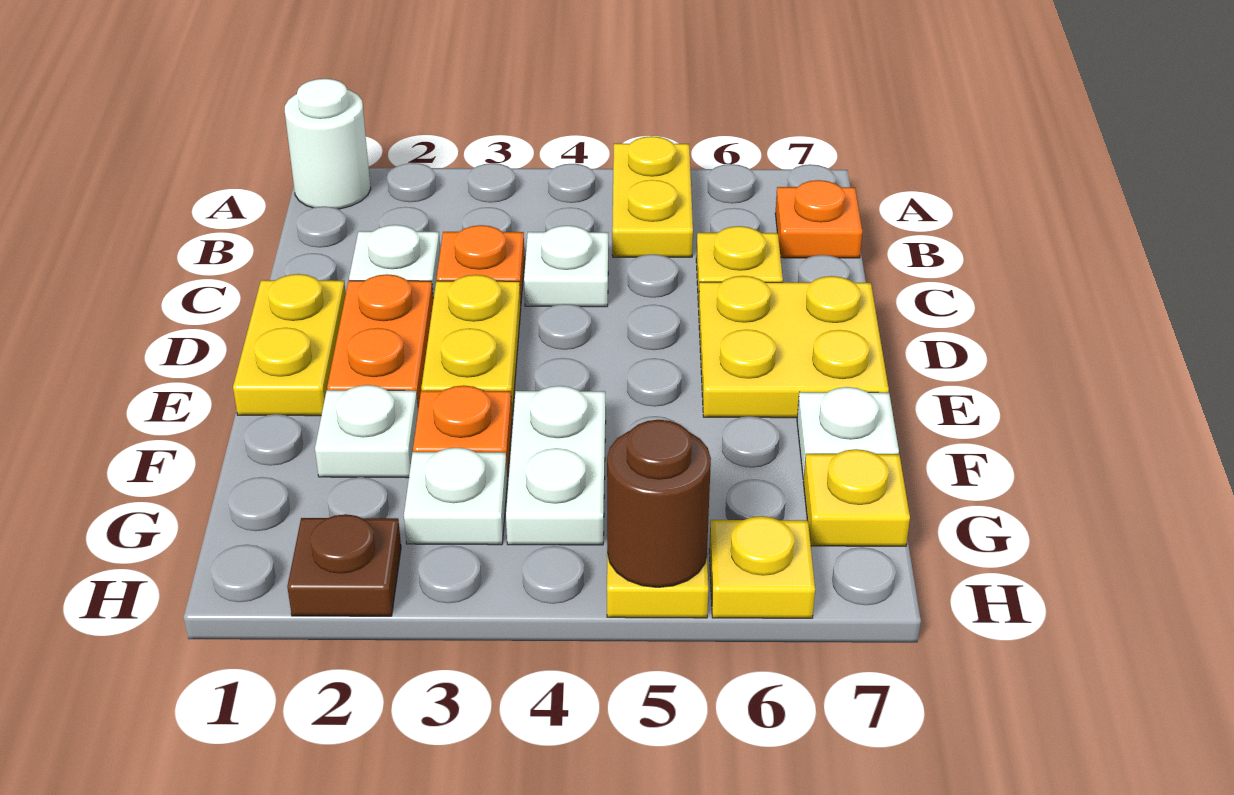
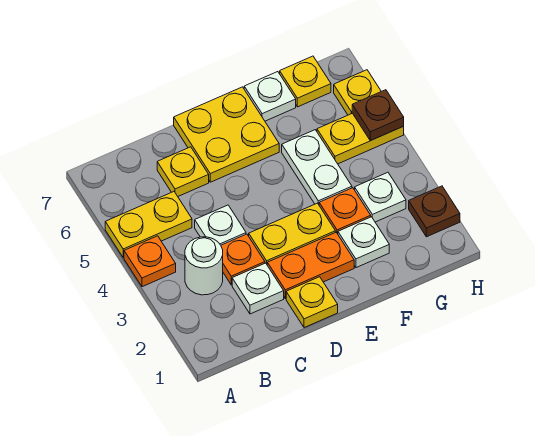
white 1x1 round brick [285,79,371,209] -> white 1x1 round brick moved to [185,237,223,295]
orange 1x1 plate [775,180,862,258] -> orange 1x1 plate moved to [124,236,176,287]
yellow 1x2 plate [233,274,346,416] -> yellow 1x1 plate [286,277,338,328]
white 1x2 plate [506,386,606,545] -> white 1x2 plate turned to [282,130,352,204]
brown 1x1 round brick [607,420,711,587] -> brown 1x1 plate [352,90,404,141]

